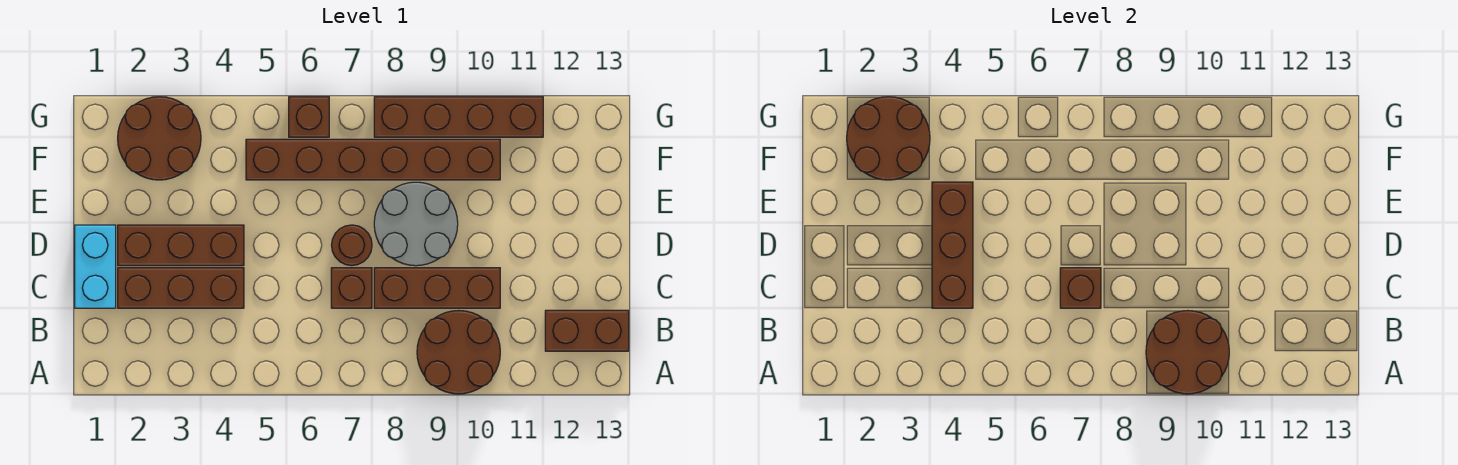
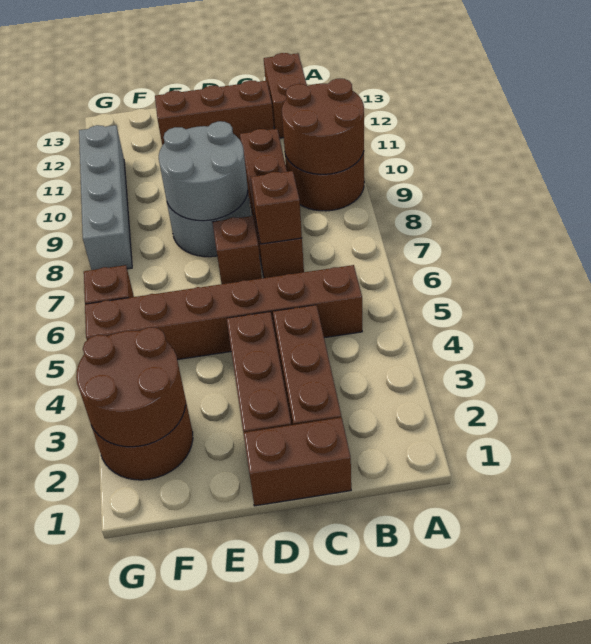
cyan 1x2 brick [75,225,116,308] -> brown 1x2 brick [244,417,351,506]
brown 1x3 brick [932,182,973,308] -> brown 1x3 brick moved to [155,80,274,145]
brown 1x1 round brick [331,225,372,266] -> brown 1x1 brick [212,216,262,284]
none -> grey 2x2 round brick [159,121,248,221]
brown 1x6 brick [246,139,500,180] -> brown 1x6 brick turned to [85,265,362,360]
brown 1x4 brick [374,97,543,137] -> grey 1x4 brick [79,125,132,270]

